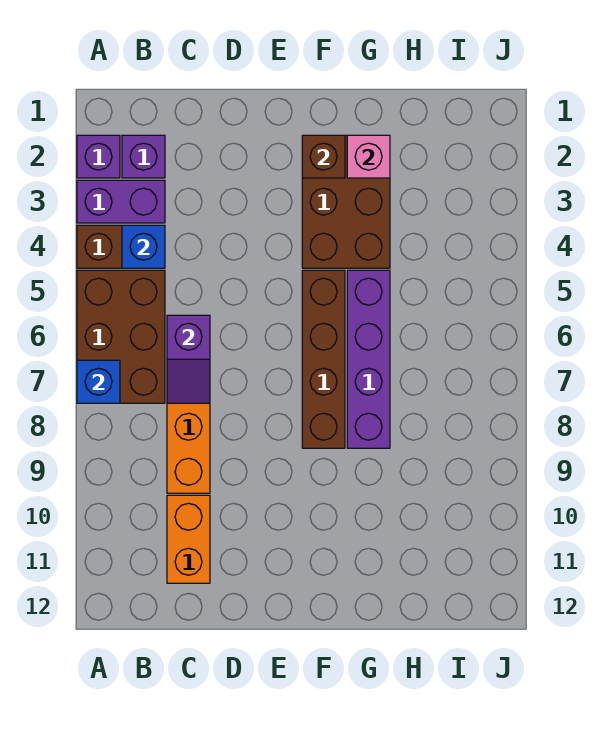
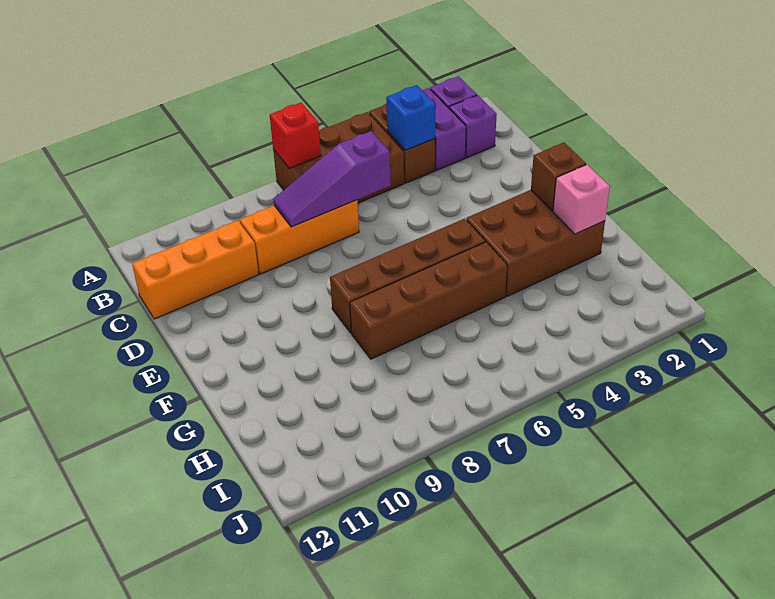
blue 1x1 brick [77,360,120,403] -> red 1x1 brick [270,103,321,169]
purple 1x2 slope [167,315,210,403] -> purple 1x3 slope [274,131,391,227]
orange 1x2 brick [167,495,210,583] -> orange 1x3 brick [132,220,259,319]
purple 1x4 brick [347,270,390,448] -> brown 1x4 brick [350,242,507,359]

